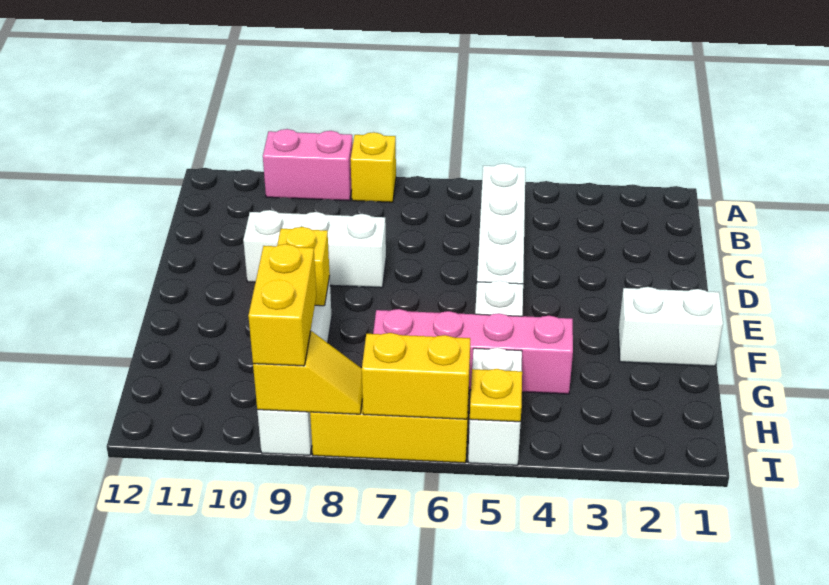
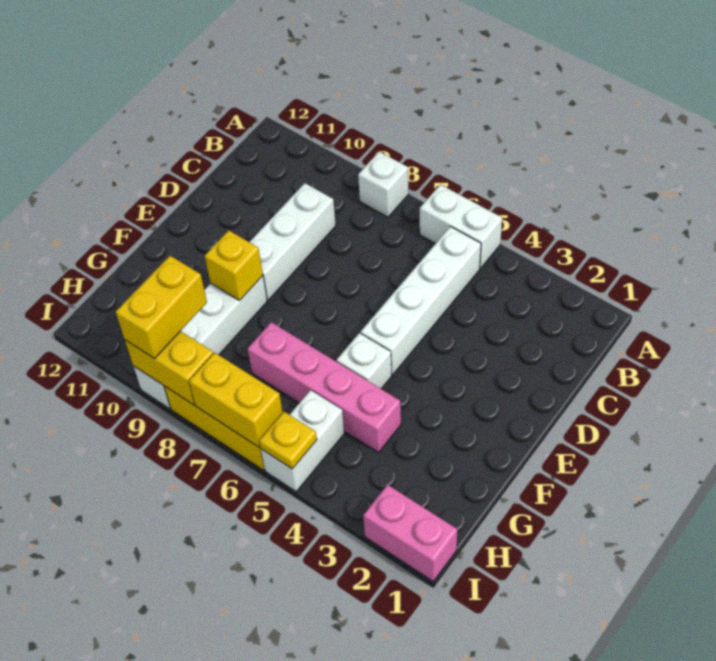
yellow 1x1 brick [351,132,396,202] -> white 1x1 brick [358,152,408,217]
pink 1x2 brick [263,129,353,201] -> pink 1x2 brick moved to [363,485,457,581]
white 1x3 brick [243,210,386,288] -> white 1x3 brick turned to [250,183,336,300]
white 1x2 brick [618,287,723,366] -> white 1x2 brick moved to [420,185,502,269]
yellow 1x2 slope [253,331,363,414] -> yellow 1x2 brick [125,331,213,405]

